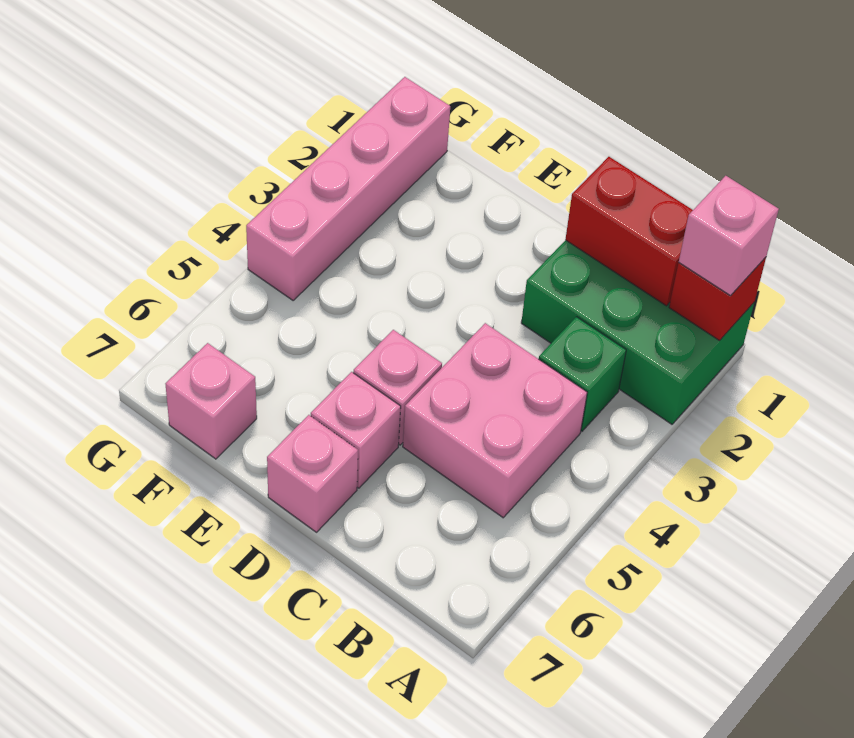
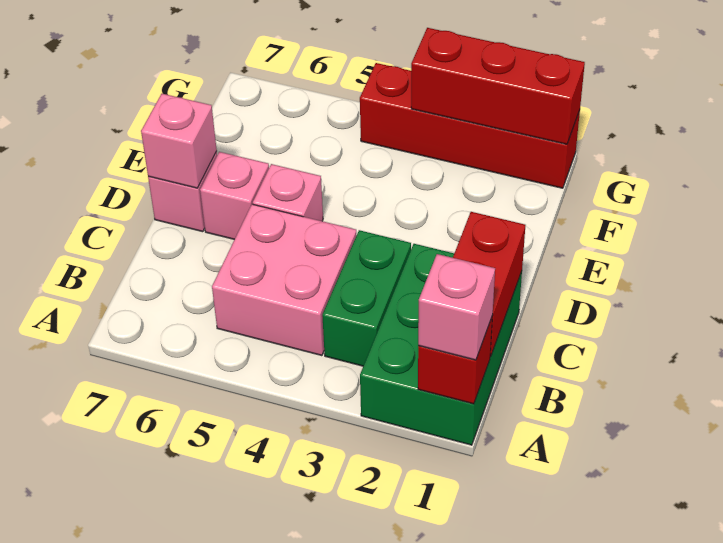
green 1x1 brick [539,317,626,431] -> green 1x2 brick [322,230,411,366]
pink 1x1 brick [166,343,257,459] -> pink 1x1 brick moved to [141,94,217,188]
pink 1x4 brick [246,77,450,300] -> red 1x4 brick [360,63,580,188]
none -> red 1x3 brick [411,28,585,144]

